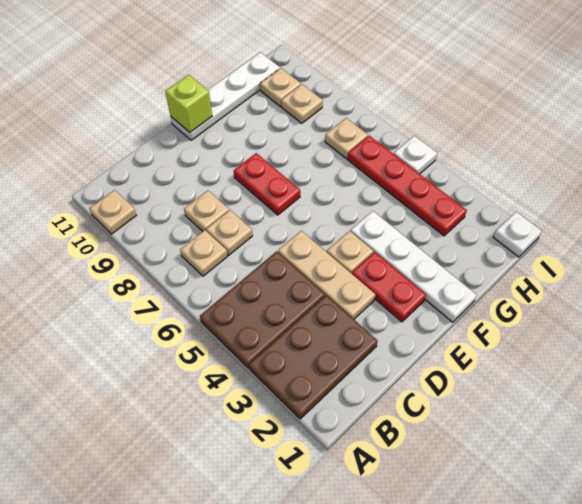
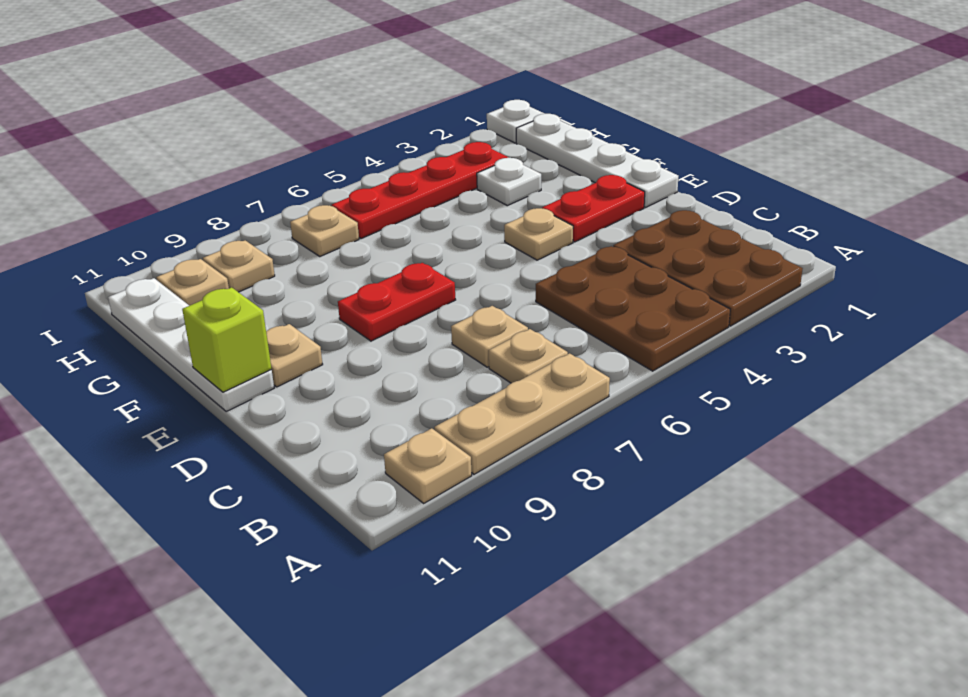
tan 1x1 plate [184,190,229,231] -> tan 1x1 plate moved to [266,324,323,387]
tan 1x3 plate [278,231,375,319] -> tan 1x3 plate moved to [434,353,610,474]
white 1x4 plate [351,211,477,322] -> white 1x4 plate turned to [516,114,678,207]
white 1x1 plate [394,136,437,174] -> white 1x1 plate moved to [477,158,541,206]

